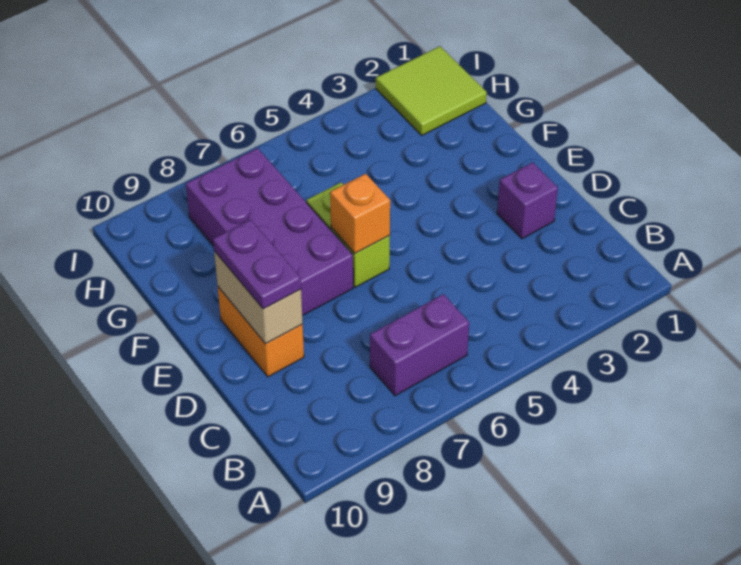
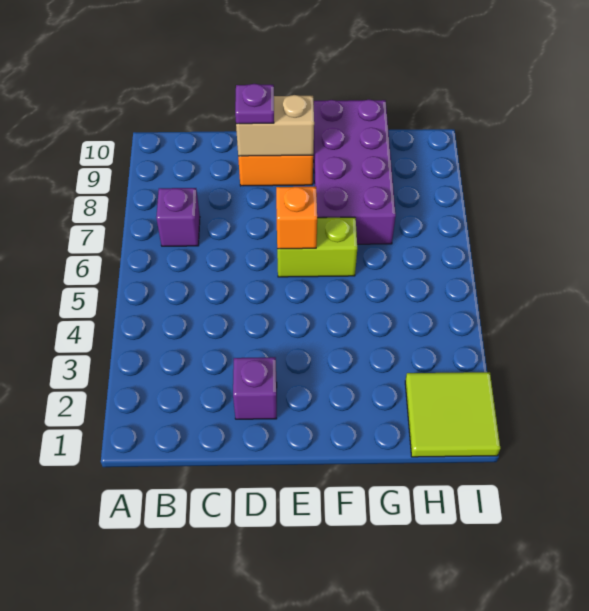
purple 1x2 brick [370,294,469,396] -> purple 1x1 brick [156,188,200,246]
purple 1x2 plate [213,220,301,309] -> purple 1x1 plate [235,84,274,124]
purple 2x4 brick [186,148,353,316] -> purple 2x4 brick turned to [314,99,396,244]

